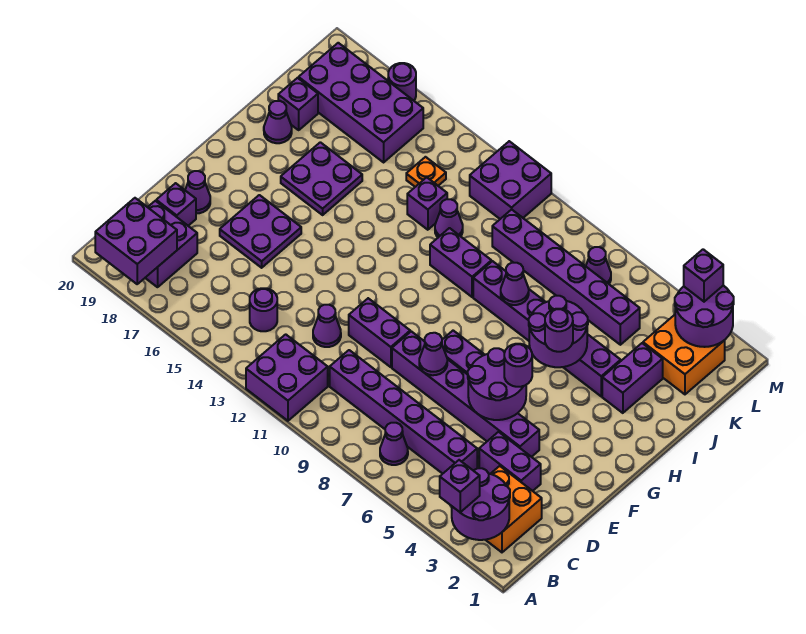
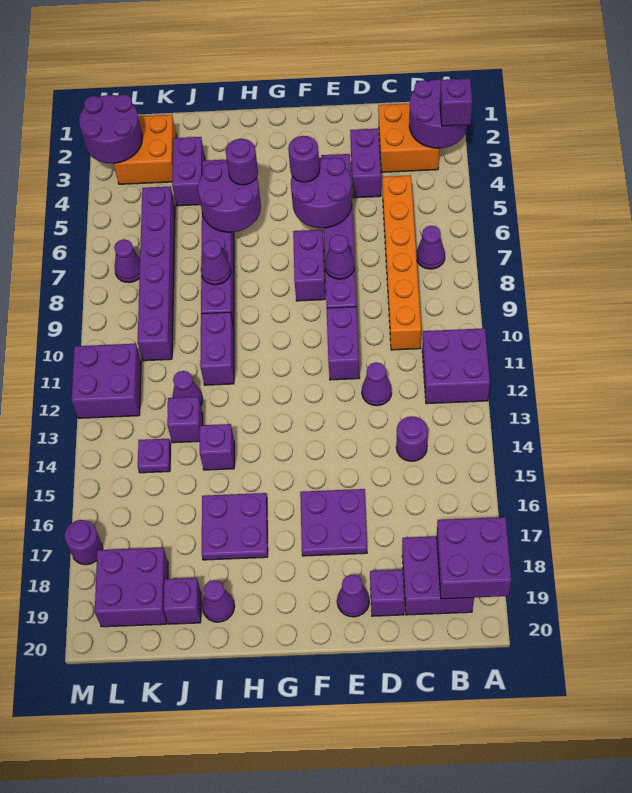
purple 1x6 brick [330,350,477,474] -> orange 1x6 brick [382,175,421,350]
purple 1x2 brick [602,343,663,413] -> purple 1x2 brick turned to [172,137,205,206]
orange 1x1 plate [406,157,446,187] -> purple 1x1 plate [138,439,170,473]
purple 2x4 brick [299,43,423,162] -> purple 2x2 brick [95,547,168,627]
purple 1x1 brick [684,249,723,302] -> purple 1x1 brick moved to [200,424,234,470]

